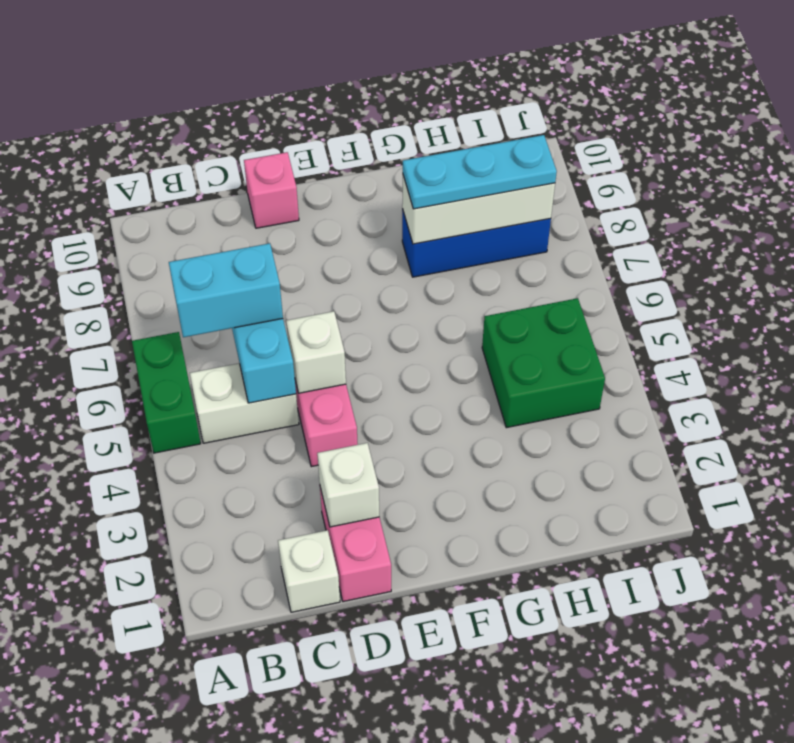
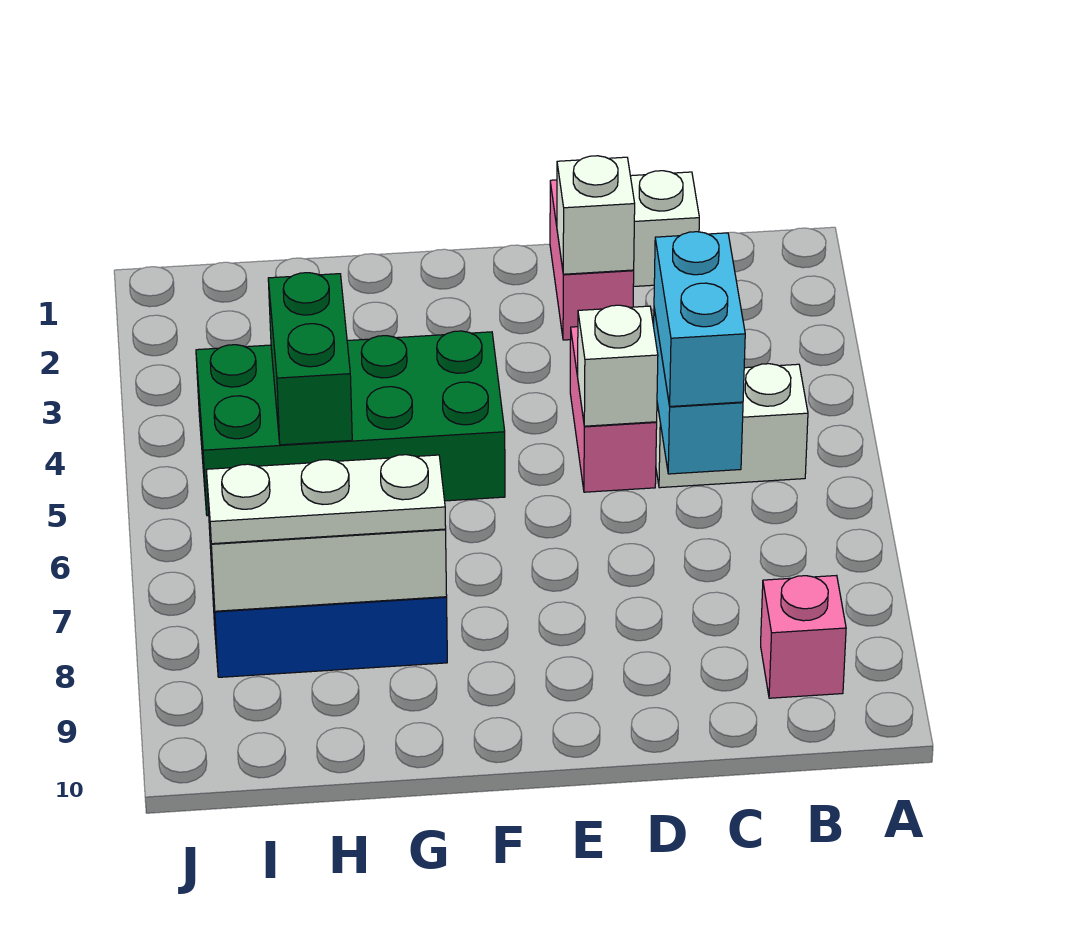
green 1x2 brick [132,332,201,453] -> green 1x2 brick moved to [268,273,352,445]
cyan 1x2 brick [169,243,283,337] -> cyan 1x2 brick turned to [654,232,745,406]
pink 1x1 brick [244,152,299,228] -> pink 1x1 brick moved to [761,575,846,698]
cyan 1x3 plate [403,135,557,209] -> white 1x3 plate [206,455,446,544]
green 2x2 brick [482,298,605,428] -> green 2x4 brick [196,331,505,516]

